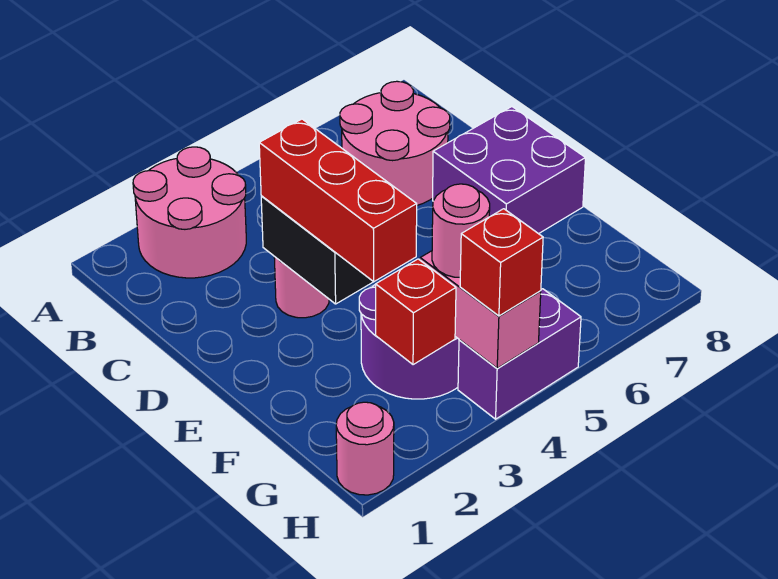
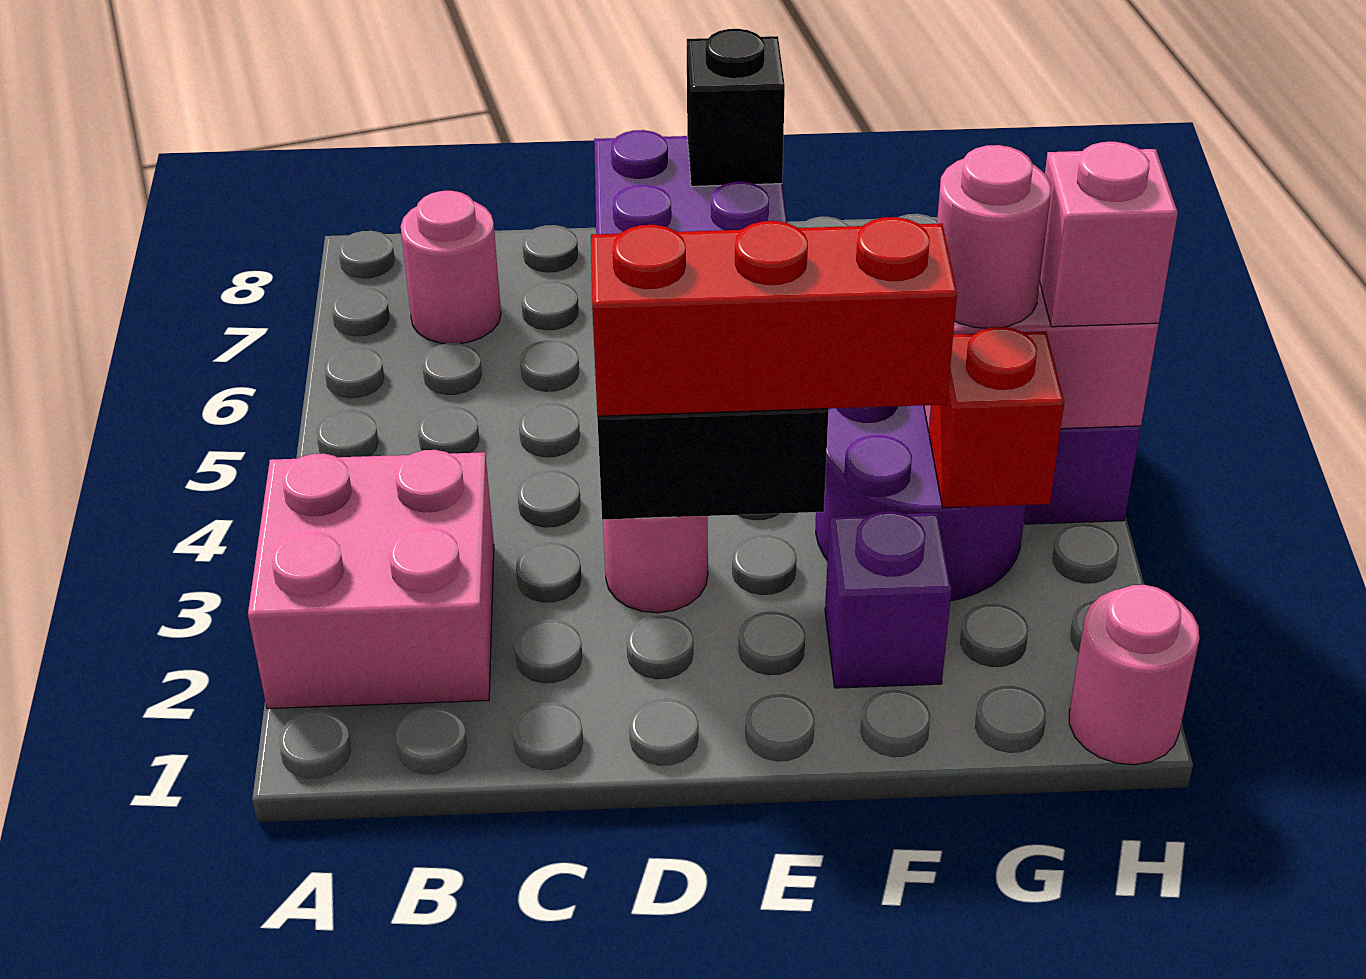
pink 2x2 round brick [133,147,246,278] -> pink 2x2 brick [248,450,494,709]
pink 2x2 round brick [340,81,450,205] -> pink 1x1 round brick [401,191,501,344]
none -> black 1x1 brick [687,29,785,186]
none -> purple 1x1 brick [825,511,951,688]
red 1x1 brick [460,209,543,316] -> pink 1x1 brick [1040,142,1178,327]

